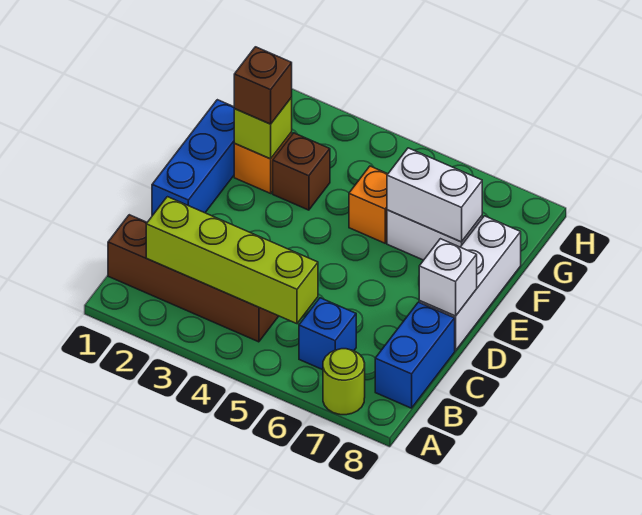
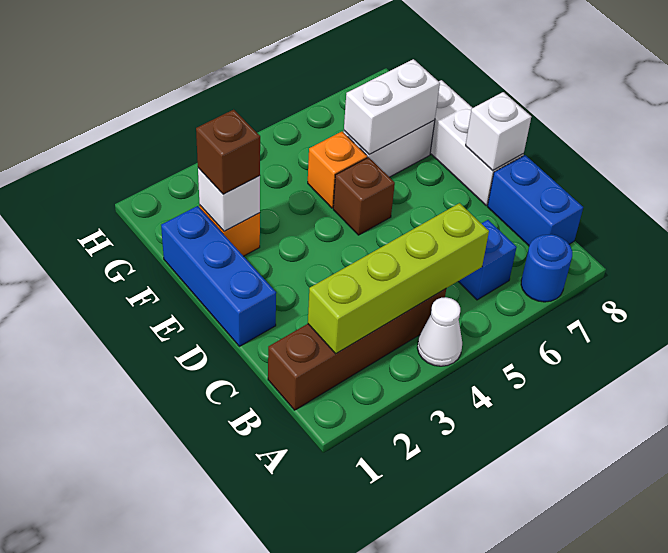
none -> white 1x1 cone [417,297,462,366]
lime 1x1 round brick [323,349,365,415] -> blue 1x1 round brick [521,234,572,302]
lime 1x1 brick [234,98,292,159] -> white 1x1 brick [198,168,260,231]
brown 1x1 brick [273,133,330,210] -> brown 1x1 brick moved to [333,157,395,235]

